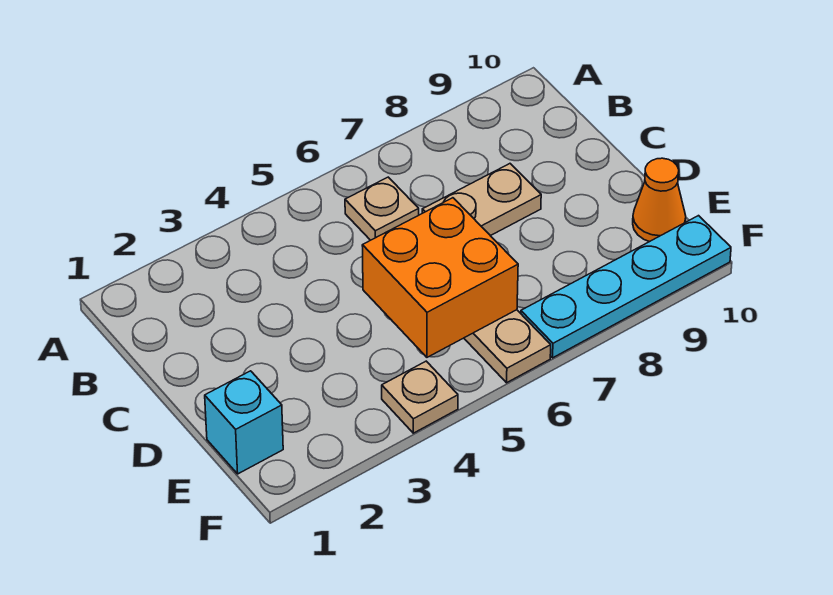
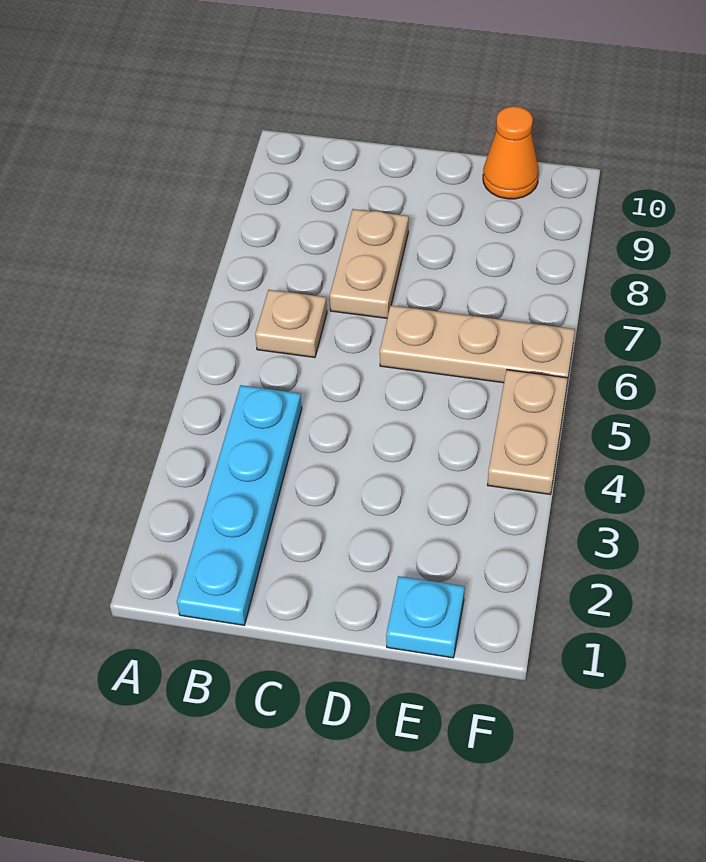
orange 2x2 brick [362,198,518,357] -> none
cyan 1x1 brick [205,371,283,474] -> cyan 1x1 plate [386,576,465,658]
tan 1x1 plate [382,361,458,433] -> tan 1x2 plate [488,370,568,494]
cyan 1x4 plate [521,216,731,358] -> cyan 1x4 plate moved to [177,385,302,625]

